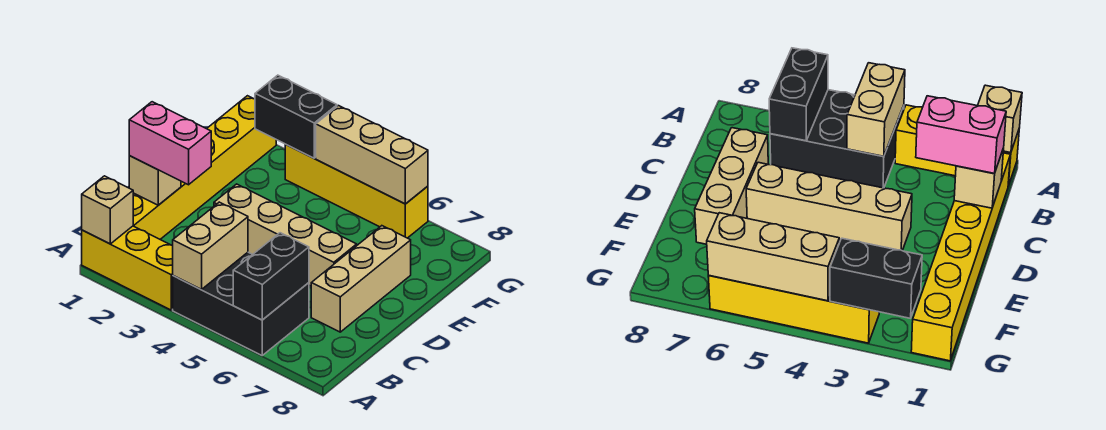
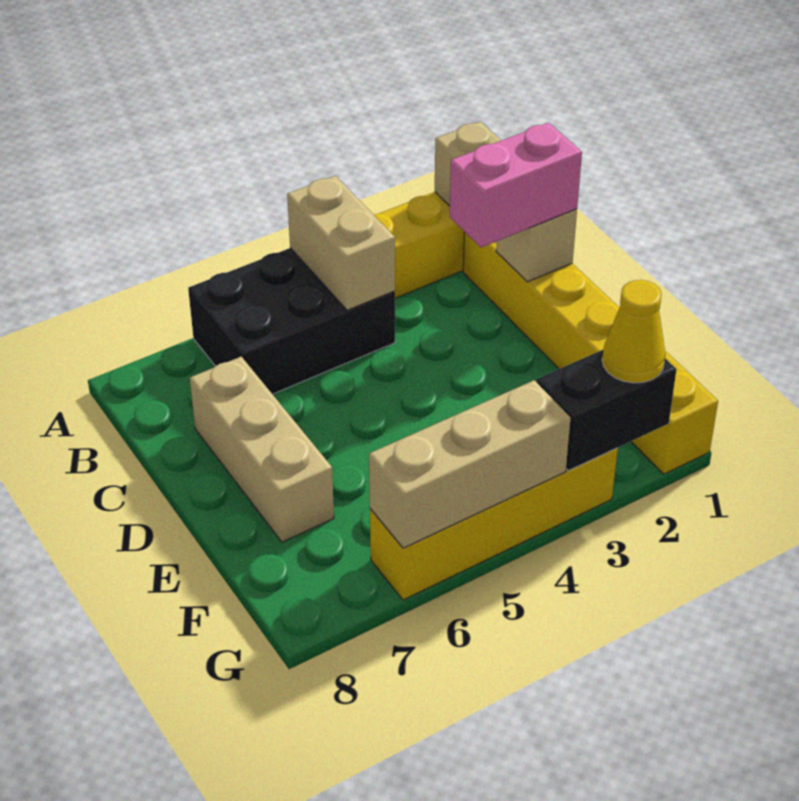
black 1x2 brick [233,233,309,320] -> none
tan 1x4 brick [214,184,357,286] -> none
none -> yellow 1x1 cone [602,280,665,383]

